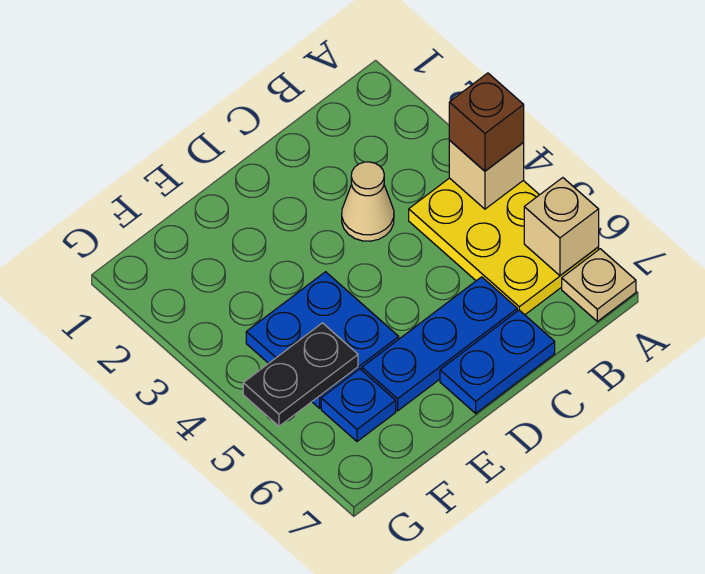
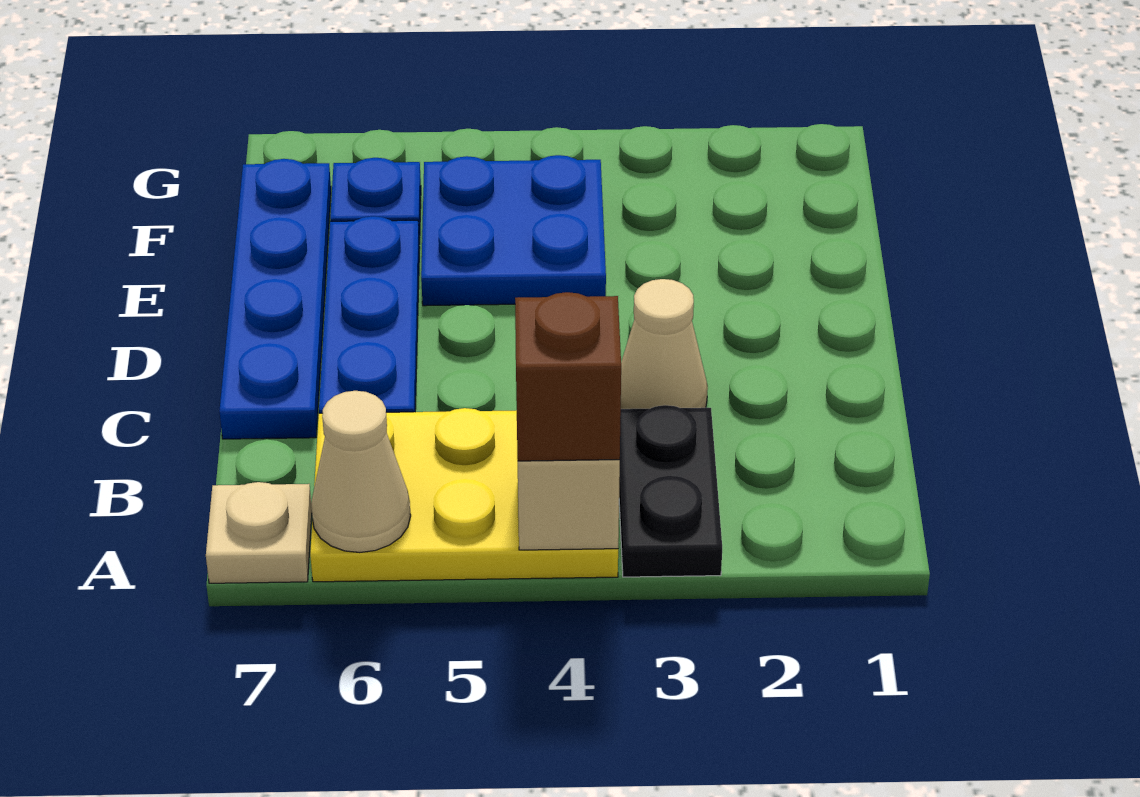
tan 1x1 brick [524,178,599,276] -> tan 1x1 cone [311,391,411,552]
blue 1x2 plate [440,310,555,413] -> blue 1x4 plate [219,159,331,439]
black 1x2 plate [243,323,358,426] -> black 1x2 plate moved to [619,405,722,577]

